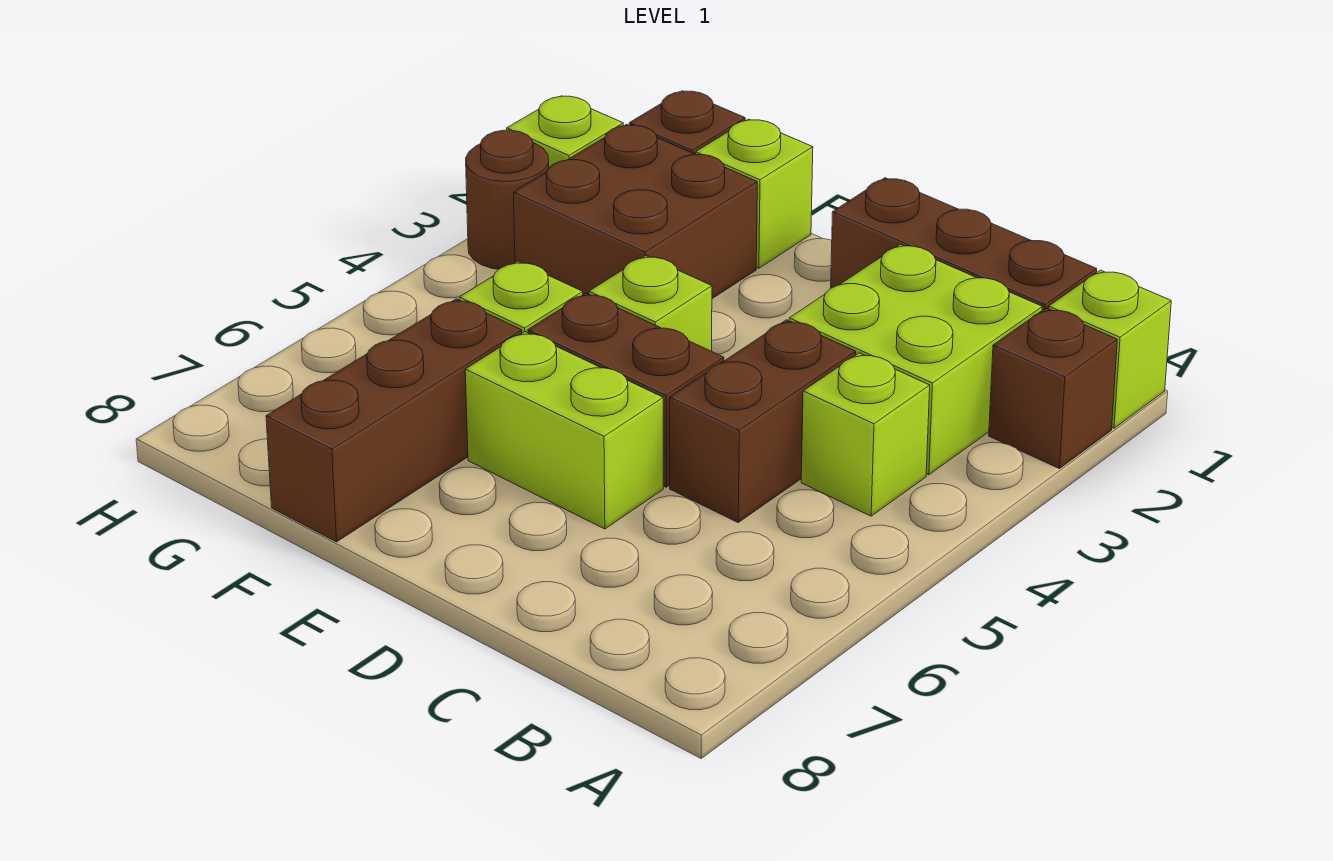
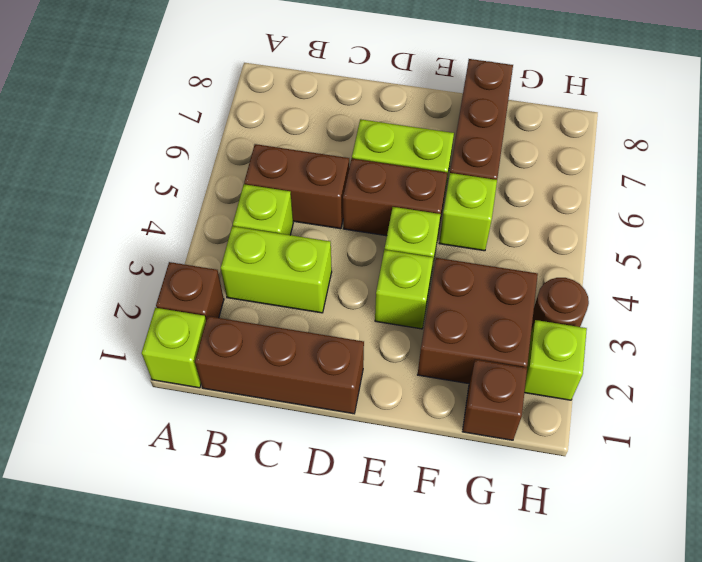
lime 2x2 brick [789,244,1042,475] -> lime 1x2 brick [221,226,332,313]
brown 1x2 brick [670,320,856,522] -> brown 1x2 brick turned to [244,144,349,229]
lime 1x1 brick [696,119,813,268] -> lime 1x1 brick moved to [375,250,433,329]

